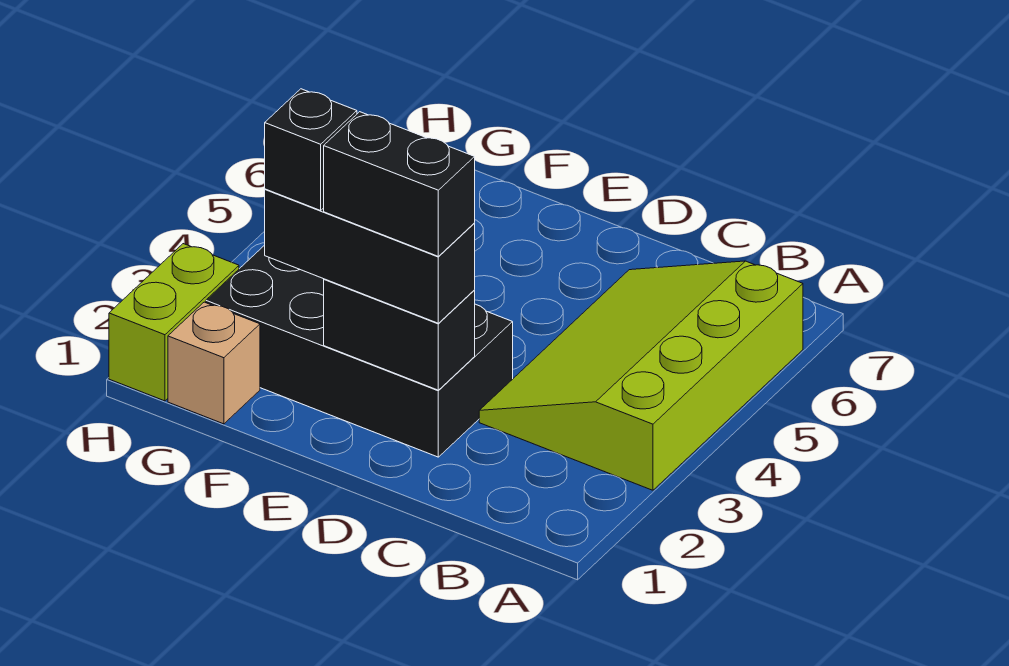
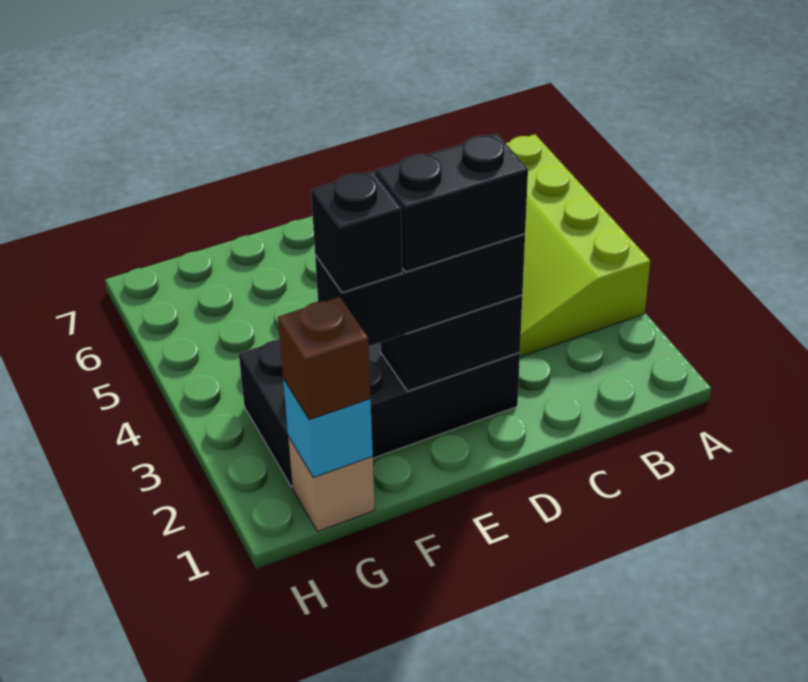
none -> cyan 1x1 brick [283,379,373,478]
none -> brown 1x1 brick [278,297,371,420]
lime 1x2 brick [109,244,239,401] -> none

